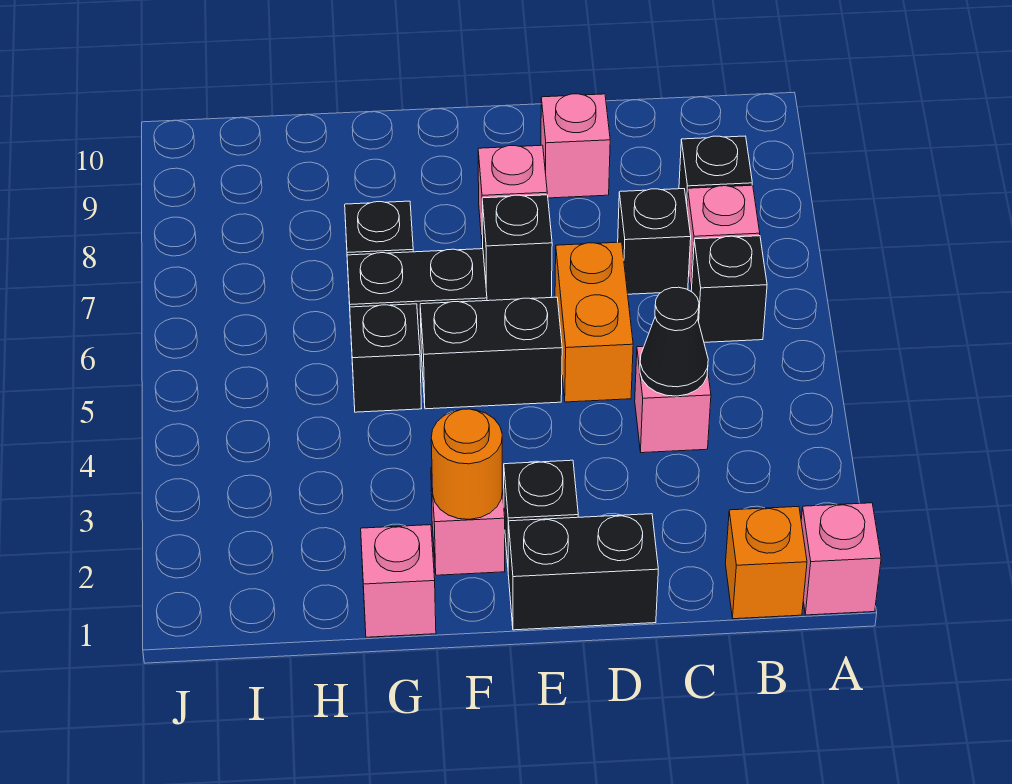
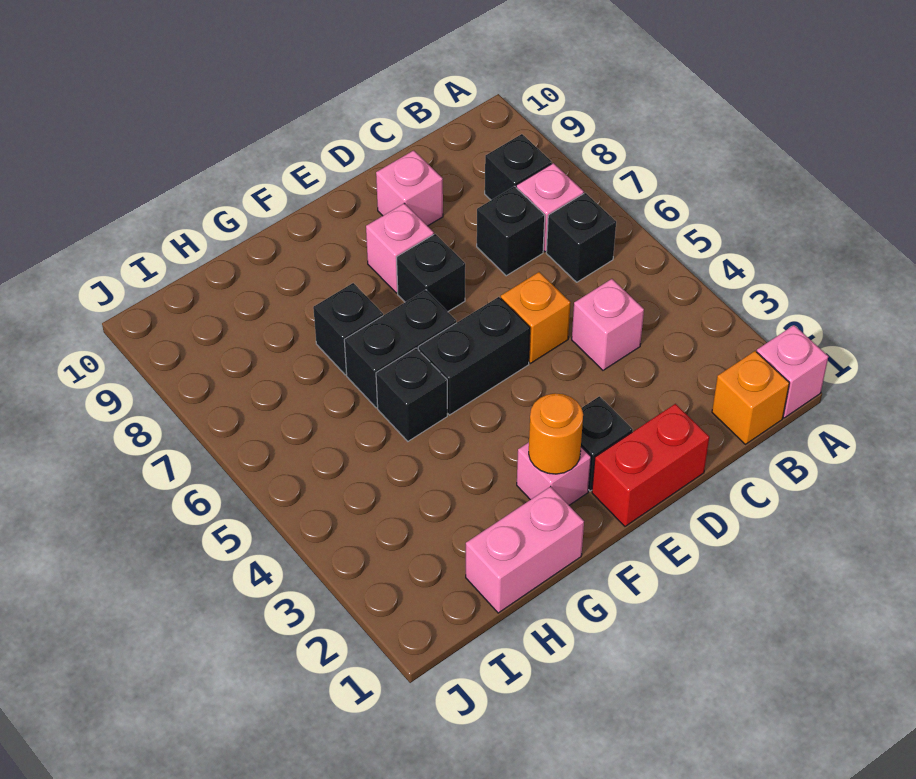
black 1x1 cone [640,287,708,396] -> none
black 1x2 brick [508,514,658,630] -> red 1x2 brick [592,404,709,526]
orange 1x2 brick [555,242,633,402] -> orange 1x1 brick [501,272,571,363]
pink 1x1 brick [361,525,436,637] -> pink 1x2 brick [466,486,584,613]

